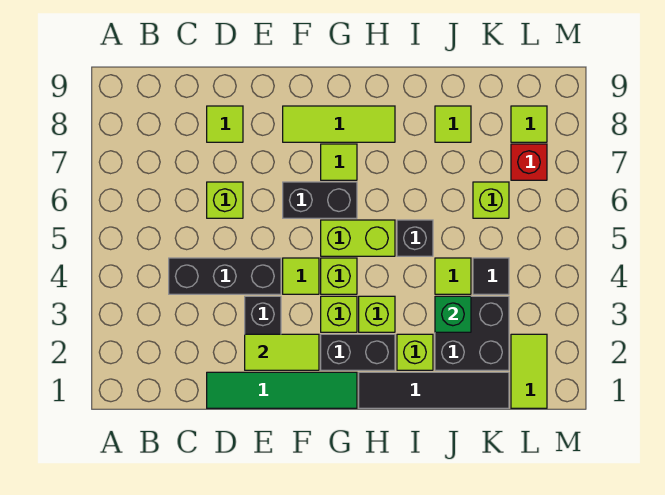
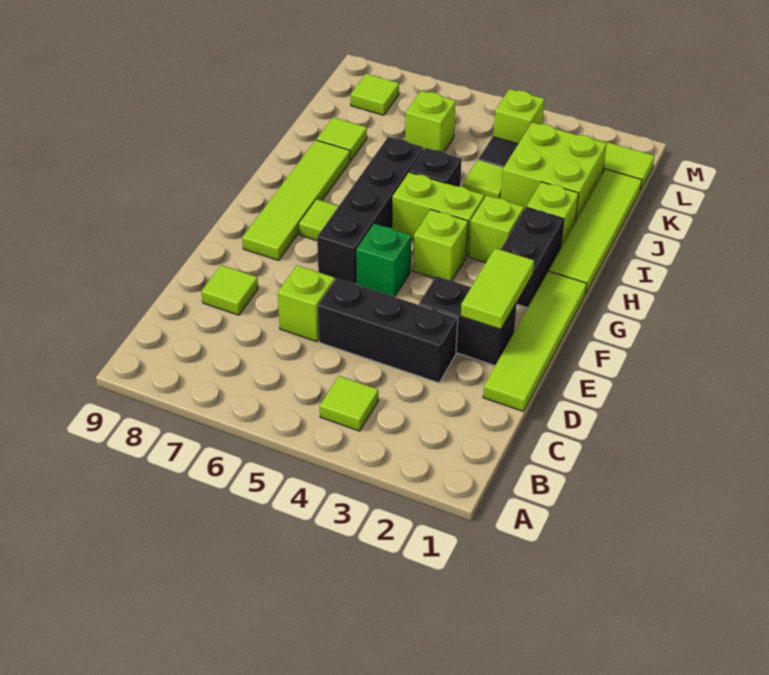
black 1x3 brick [169,258,281,294] -> black 1x3 brick turned to [318,278,458,383]
green 1x4 tile [207,372,357,408] -> lime 1x4 tile [483,271,587,411]
lime 1x1 tile [283,258,319,294] -> lime 1x1 tile moved to [320,376,378,431]
black 1x2 brick [283,182,357,218] -> black 1x4 brick [317,137,424,284]
lime 1x3 tile [283,106,395,142] -> lime 1x4 tile [242,140,350,260]
lime 1x1 brick [321,296,357,332] -> lime 1x1 brick moved to [493,89,544,144]
lime 1x2 brick [321,220,395,256] -> lime 1x2 brick turned to [392,172,484,256]
black 1x4 tile [359,372,509,408] -> lime 1x4 tile [549,169,642,293]
black 2x2 brick [435,296,509,370] -> lime 2x2 brick [501,122,607,222]
green 1x1 brick [435,296,471,332] -> green 1x1 brick moved to [356,224,411,297]
red 1x1 brick [511,144,547,180] -> none

